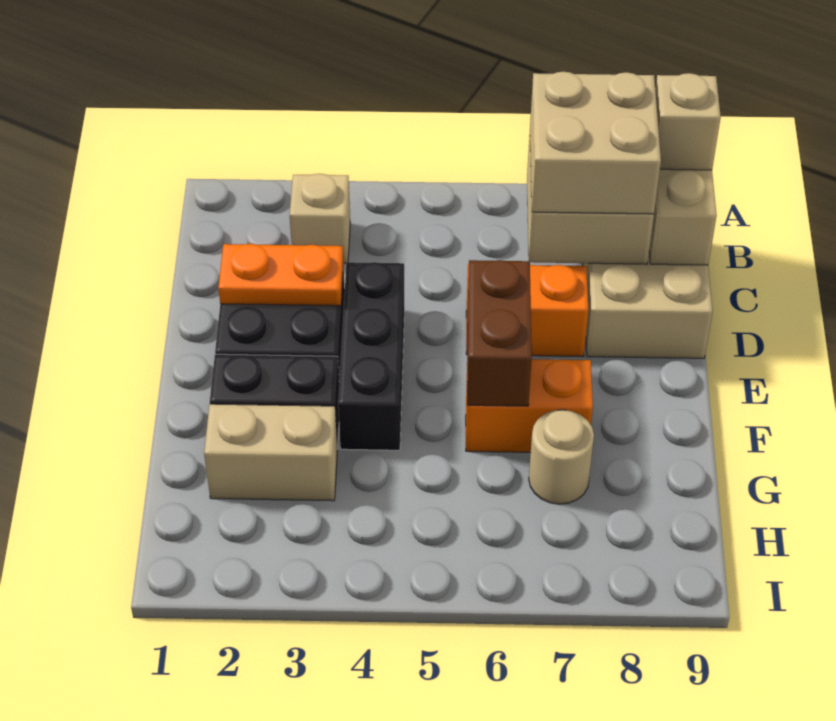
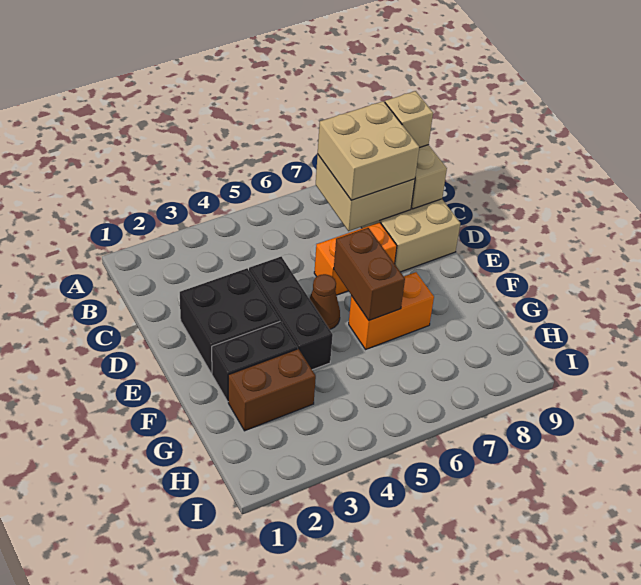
tan 1x1 brick [290,174,350,263] -> none
orange 1x2 plate [218,244,343,306] -> none
none -> brown 1x1 cone [309,274,340,329]
tan 1x2 brick [204,404,337,501] -> brown 1x2 brick [228,349,316,431]
tan 1x1 round brick [529,410,594,504] -> none

